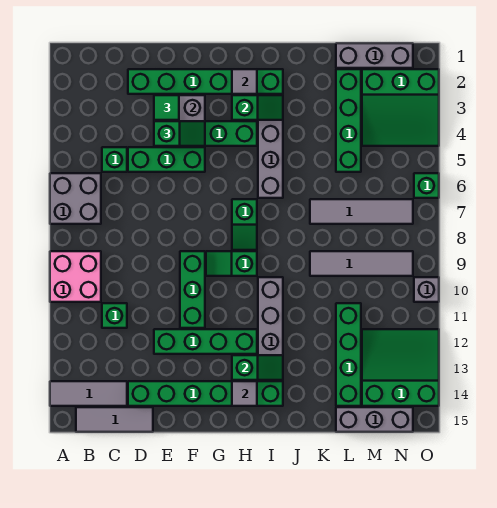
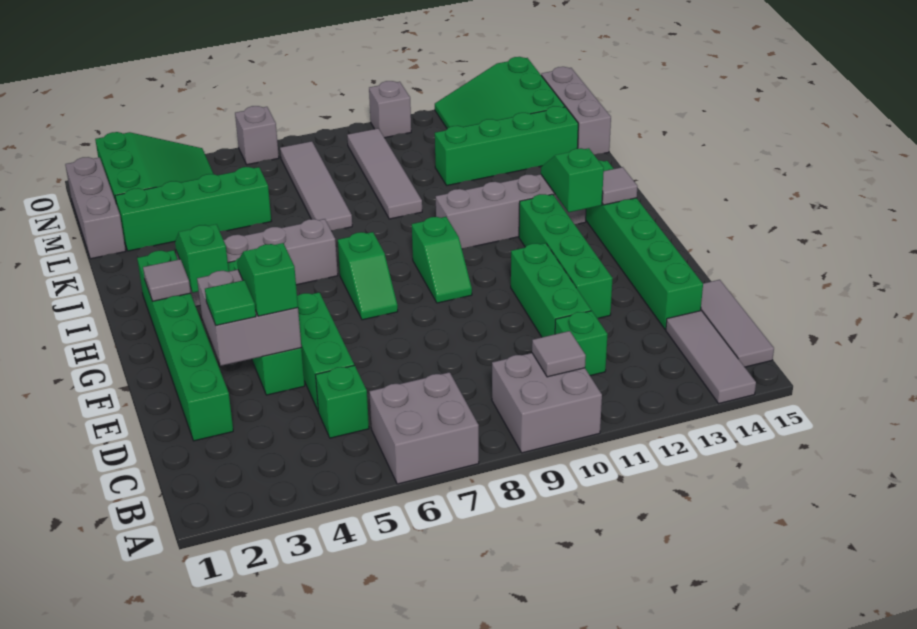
pink 2x2 brick [50,251,101,302] -> grey 2x2 brick [492,353,602,453]
none -> grey 1x1 tile [532,331,586,377]
green 1x3 brick [180,251,205,328] -> green 1x3 brick turned to [511,243,591,337]
green 1x2 slope [232,199,257,250] -> green 1x2 slope turned to [338,232,398,320]
green 1x1 brick [414,173,439,198] -> grey 1x1 brick [235,106,279,165]

